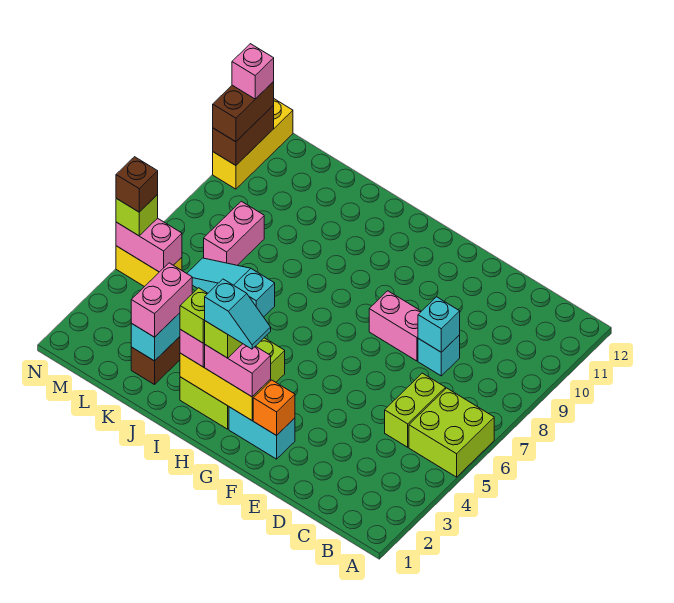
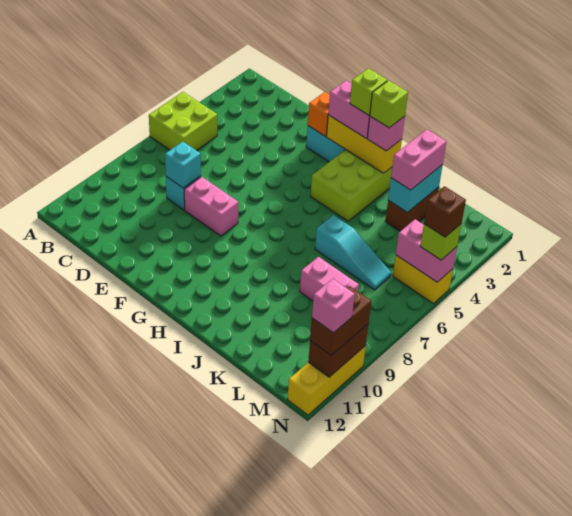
lime 1x2 brick [385,373,446,447] -> none
cyan 1x2 slope [205,279,271,349] -> none
pink 1x2 brick [204,201,264,265] -> pink 1x2 brick turned to [300,257,359,301]

